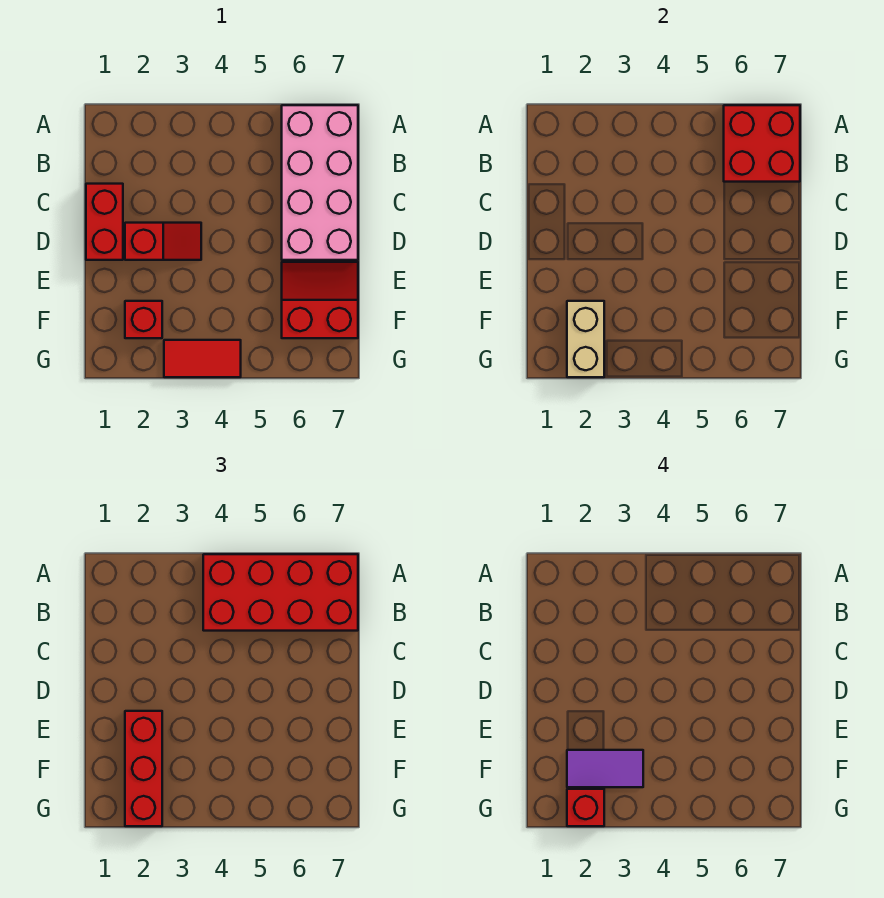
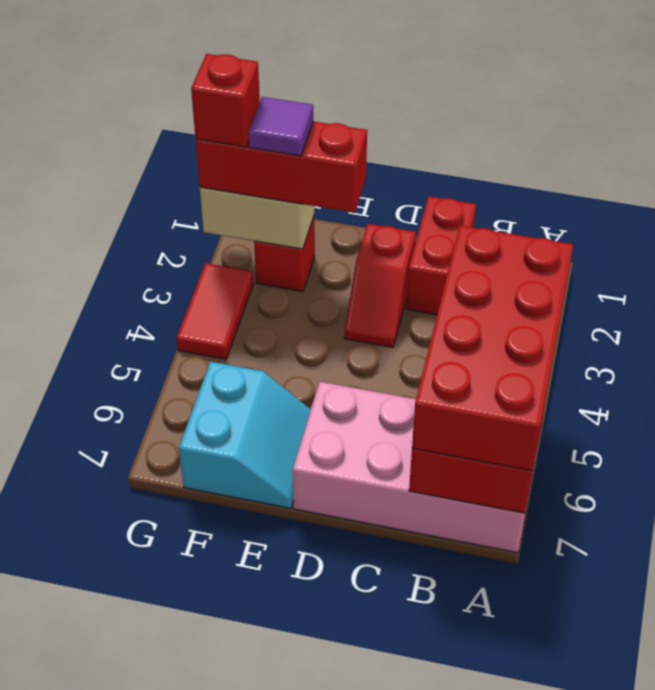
red 1x2 brick [86,184,123,260] -> red 1x2 brick turned to [406,196,476,315]
red 2x2 slope [282,262,358,338] -> cyan 2x2 slope [179,362,311,508]
purple 1x2 tile [567,750,643,787] -> purple 1x1 tile [248,97,313,156]

